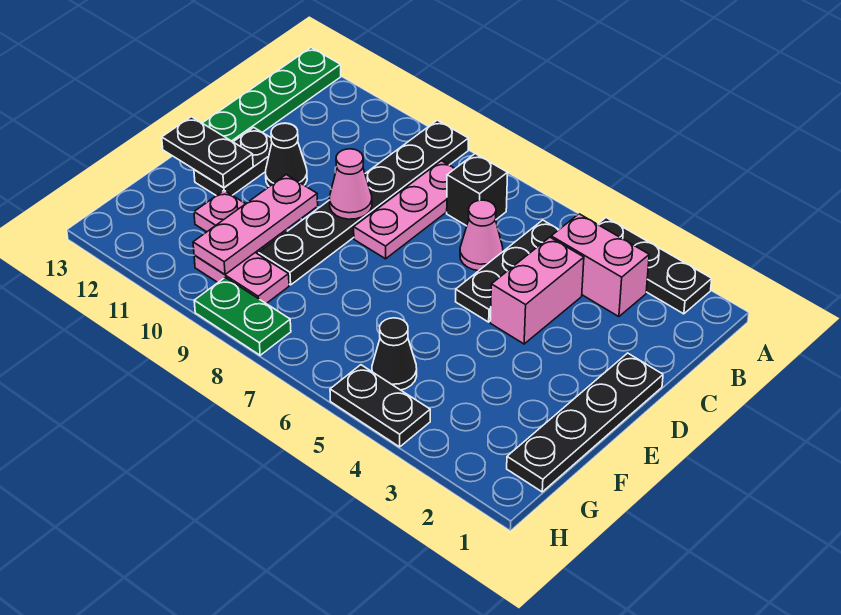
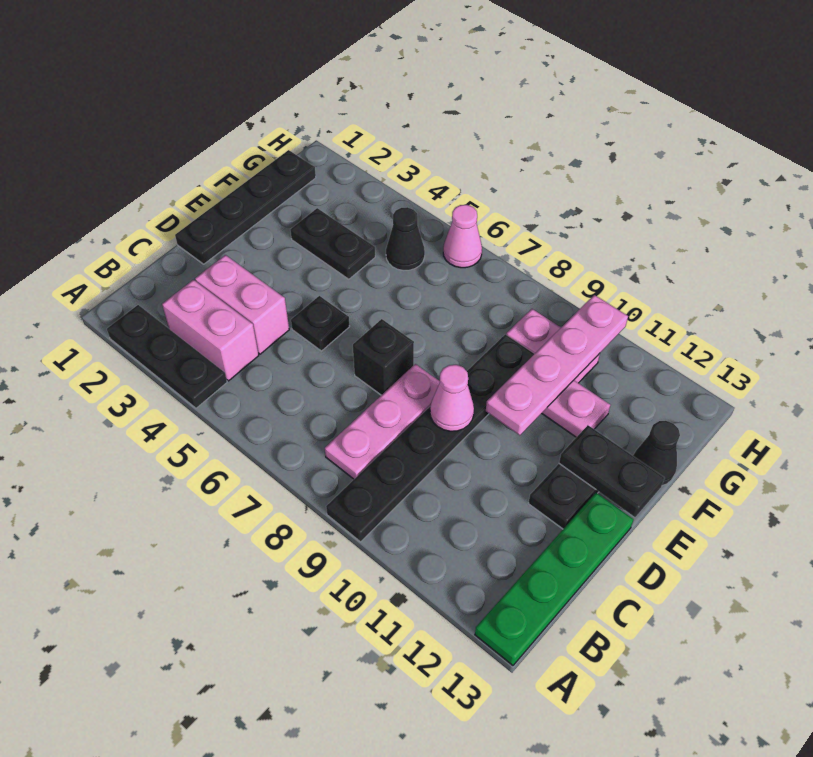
black 1x3 plate [456,220,559,322] -> black 1x1 plate [291,296,350,351]
black 1x1 brick [447,154,508,226] -> black 1x1 brick moved to [353,319,414,395]
pink 1x2 brick [490,237,584,344] -> pink 1x2 brick turned to [195,255,289,354]
pink 1x1 cone [460,200,503,271] -> pink 1x1 cone moved to [443,205,482,268]
black 1x1 cone [266,123,307,187] -> black 1x1 cone moved to [633,421,680,486]
pink 1x3 plate [193,175,318,274] -> pink 1x4 plate [486,295,628,435]
black 1x2 plate [330,365,430,447] -> black 1x2 plate moved to [290,208,375,279]
green 1x2 plate [194,277,291,355] -> none

